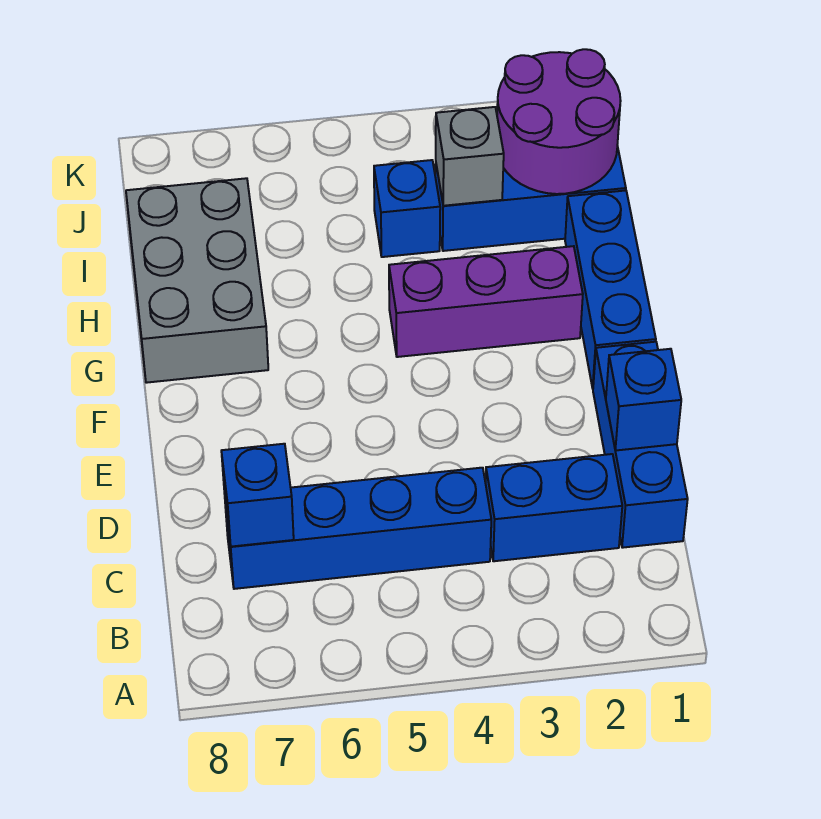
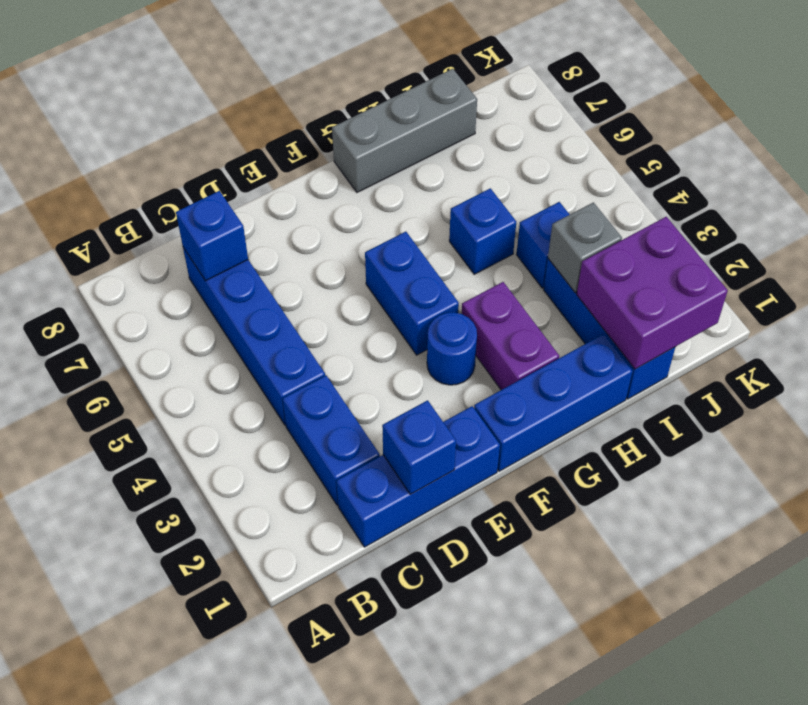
none -> blue 1x1 round brick [427,312,477,385]
none -> blue 1x2 brick [365,232,459,355]
purple 1x3 brick [389,246,583,357] -> purple 1x2 brick [462,282,559,390]
grey 2x3 brick [126,178,268,383] -> grey 1x3 brick [332,69,477,192]
none -> blue 1x1 brick [449,188,516,274]
purple 2x2 round brick [497,49,621,194] -> purple 2x2 brick [577,217,728,369]

